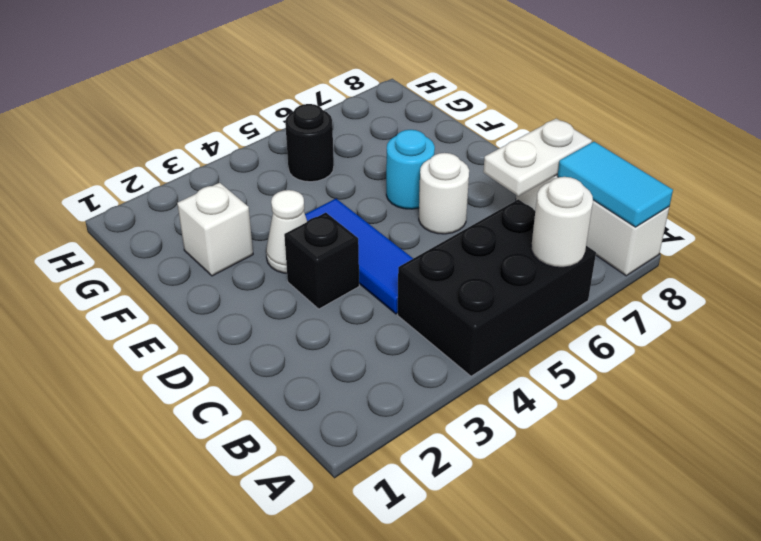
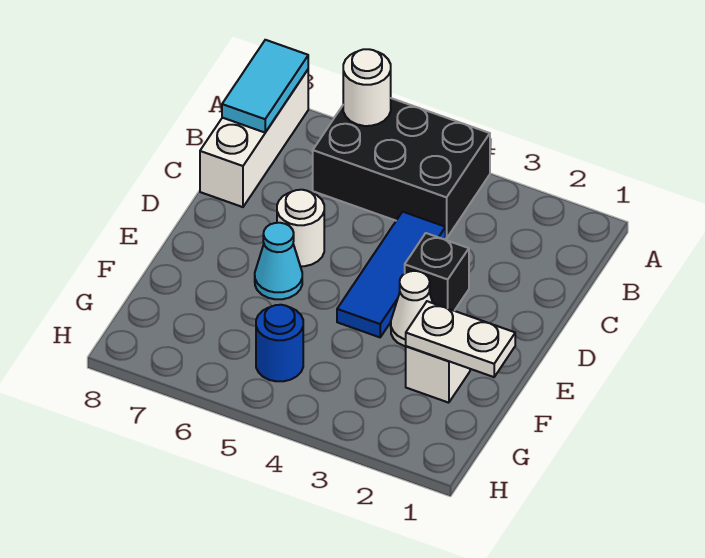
white 1x2 plate [483,118,592,196] -> white 1x2 plate moved to [406,301,515,377]
cyan 1x1 round brick [386,130,435,209] -> cyan 1x1 cone [255,223,302,299]
black 1x1 round brick [285,104,334,182] -> blue 1x1 round brick [256,305,303,381]

